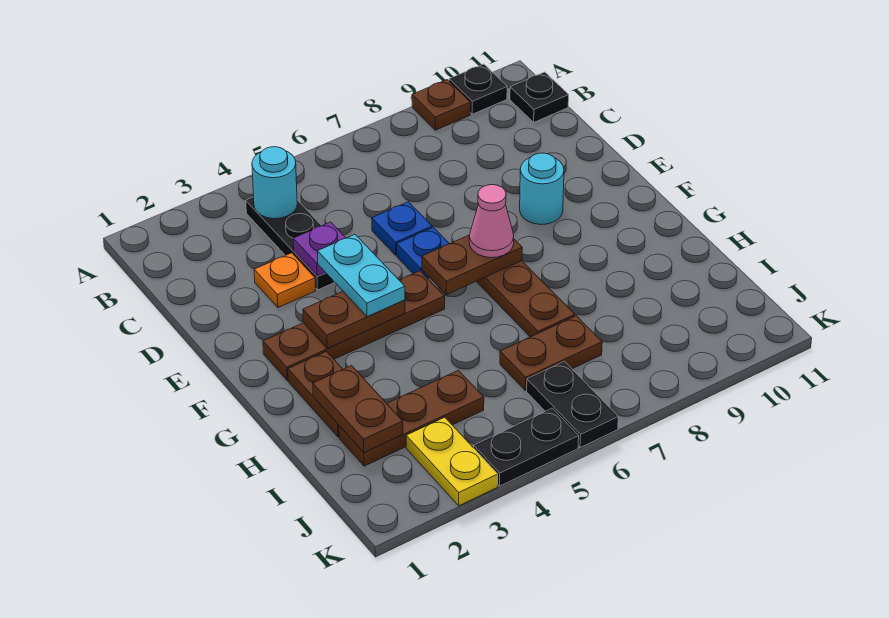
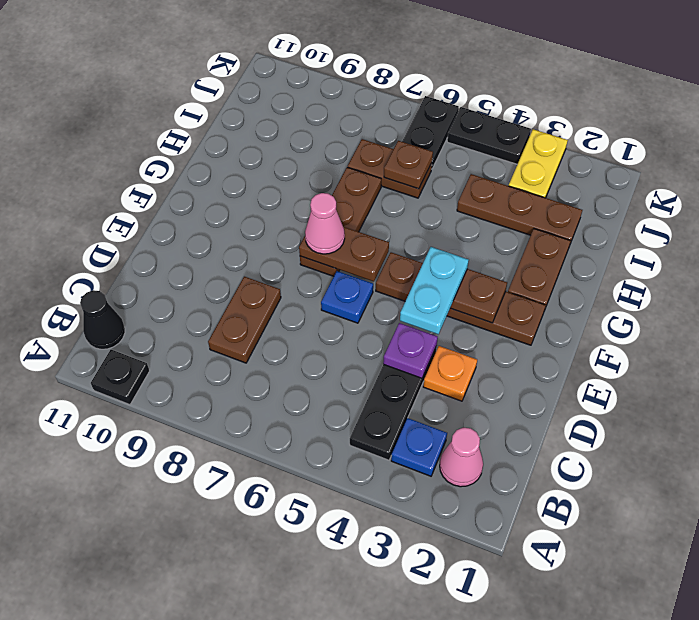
brown 1x1 plate [412,80,471,130] -> brown 1x1 plate moved to [384,141,433,189]
none -> pink 1x1 cone [440,428,483,487]
cyan 1x1 round brick [252,147,297,219] -> none
black 1x1 plate [510,72,569,122] -> black 1x1 cone [80,290,125,349]
blue 1x1 plate [372,202,432,255] -> blue 1x1 plate moved to [391,418,447,476]
cyan 1x1 round brick [520,153,564,225] -> none
brown 1x2 plate [313,366,403,453] -> brown 1x2 plate moved to [208,277,281,363]

